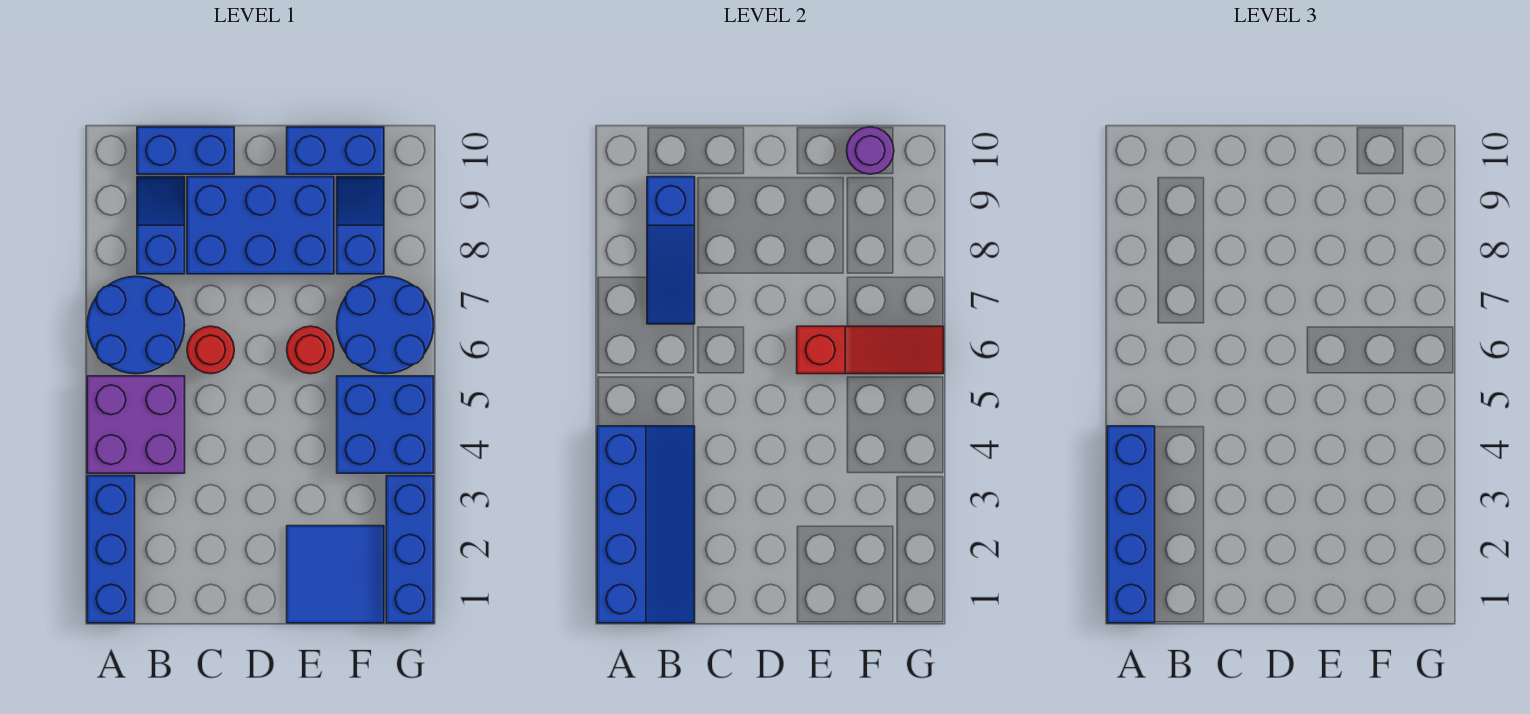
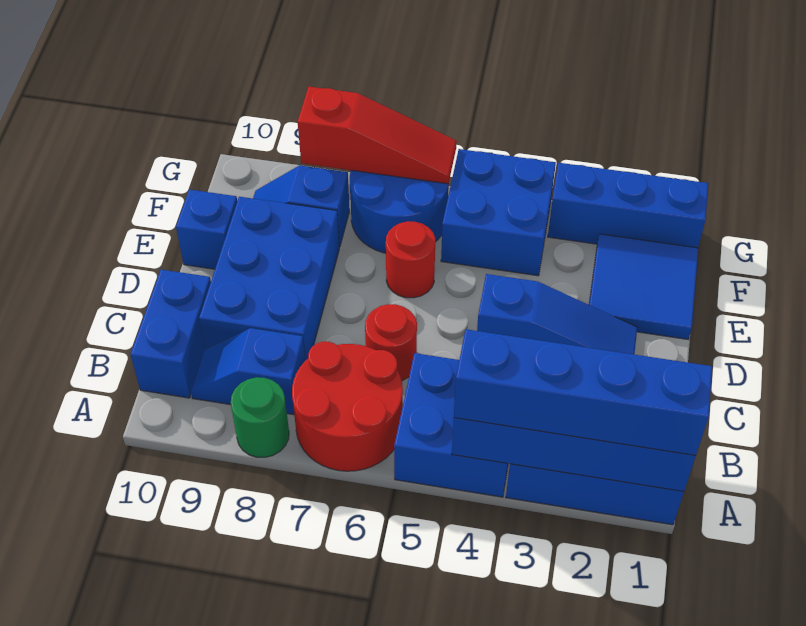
purple 2x2 brick [87,376,185,473] -> blue 2x2 brick [394,353,508,497]
blue 2x2 round brick [87,276,185,374] -> red 2x2 round brick [292,342,403,471]
none -> green 1x1 round brick [231,377,289,457]
blue 1x3 slope [647,177,695,324] -> blue 1x3 slope moved to [477,274,637,354]
red 1x3 slope [797,326,944,374] -> red 1x3 slope turned to [298,87,457,184]
blue 1x2 brick [287,127,384,174] -> blue 1x1 brick [176,190,237,269]
purple 1x1 round brick [847,127,894,174] -> none

